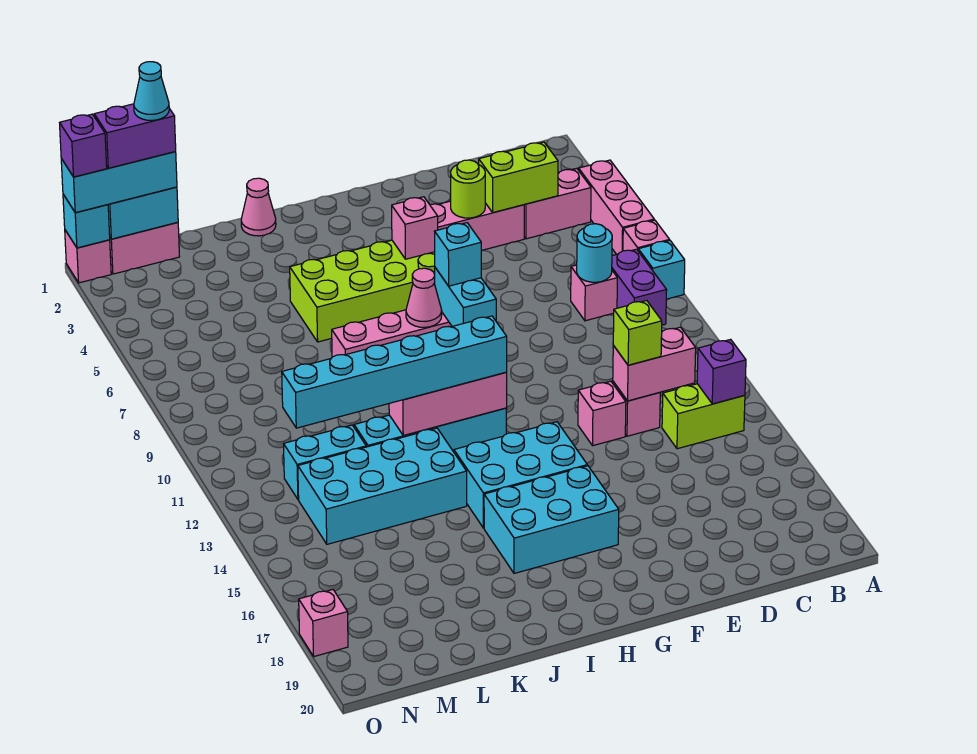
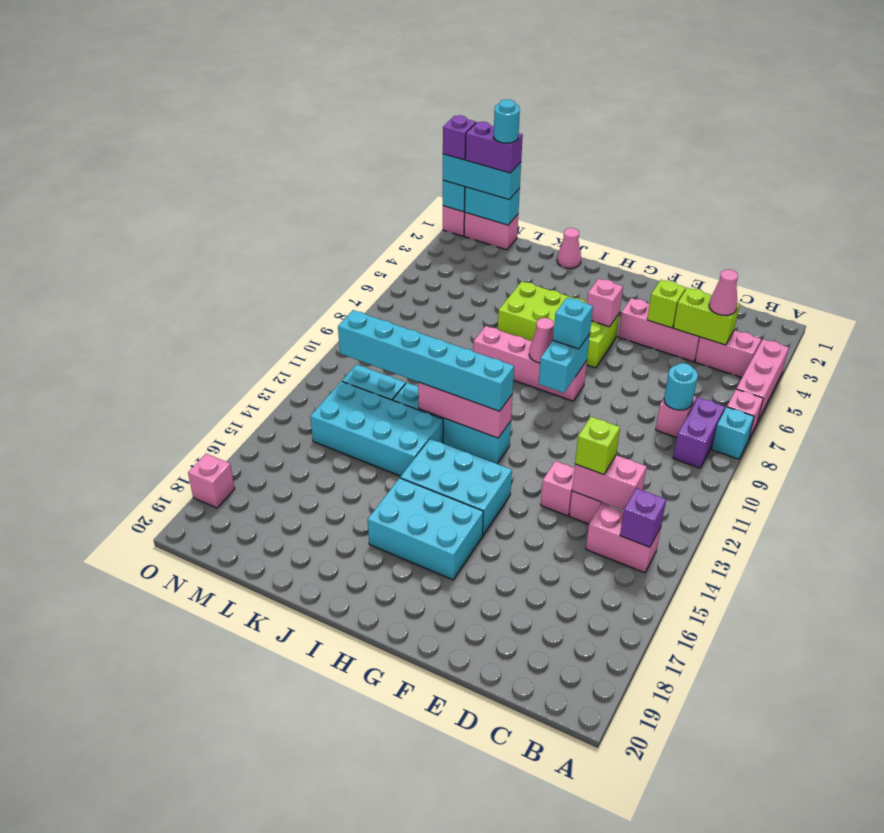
lime 1x2 brick [662,384,745,449] -> pink 1x2 brick [586,504,661,573]
none -> pink 1x1 cone [709,269,738,315]
lime 1x1 round brick [451,160,485,218] -> lime 1x1 brick [647,280,686,328]
cyan 1x1 cone [134,62,169,120] -> cyan 1x1 round brick [494,99,520,143]

